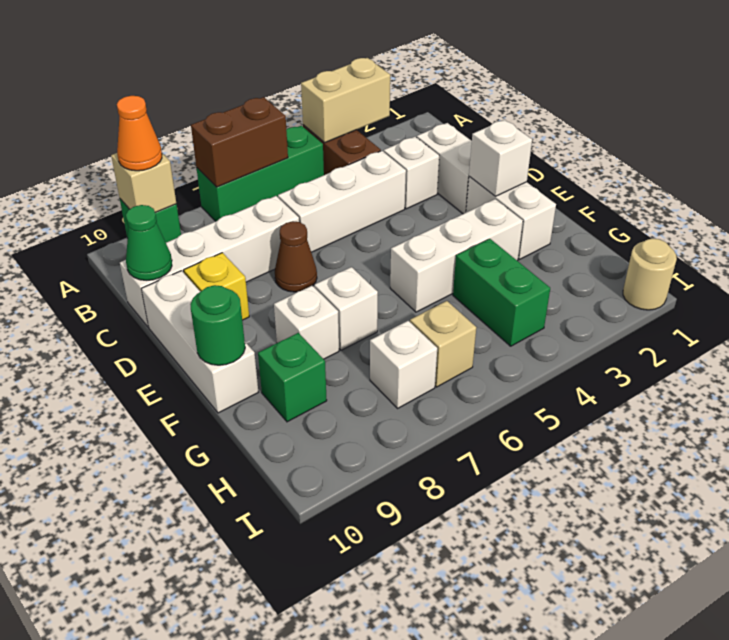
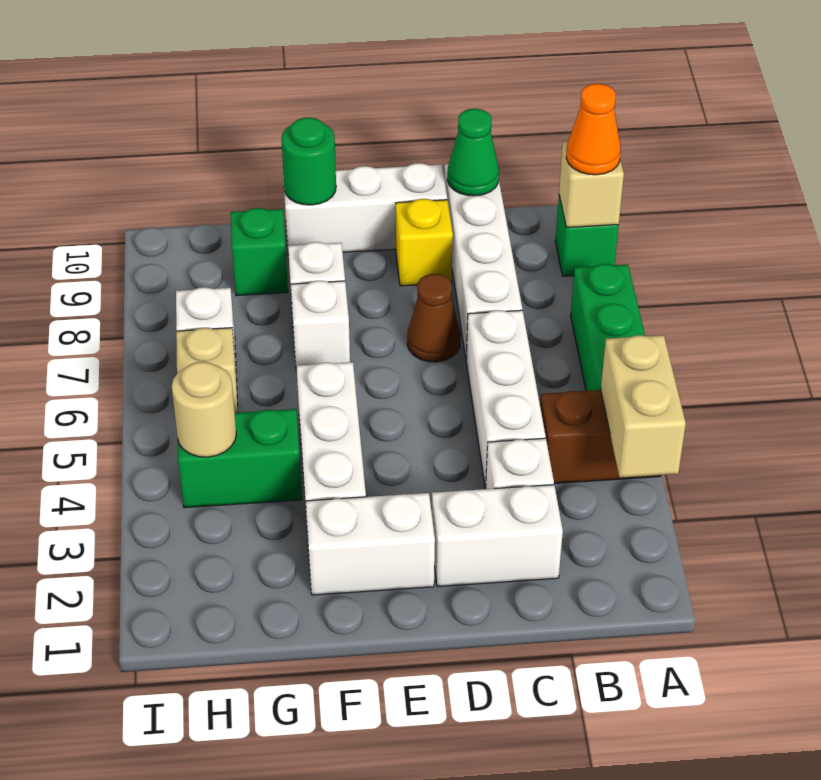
brown 1x2 brick [191,97,288,187] -> none
white 1x1 brick [469,120,532,196] -> none
tan 1x1 round brick [623,239,677,310] -> tan 1x1 round brick moved to [172,362,236,457]

